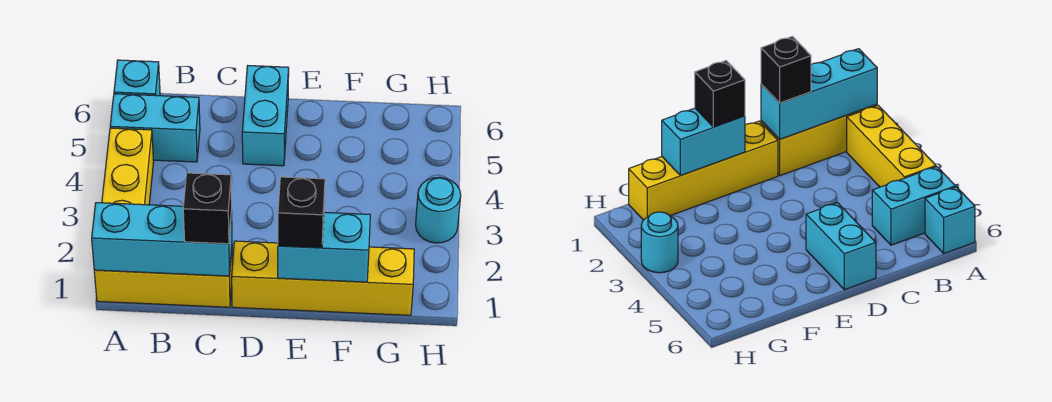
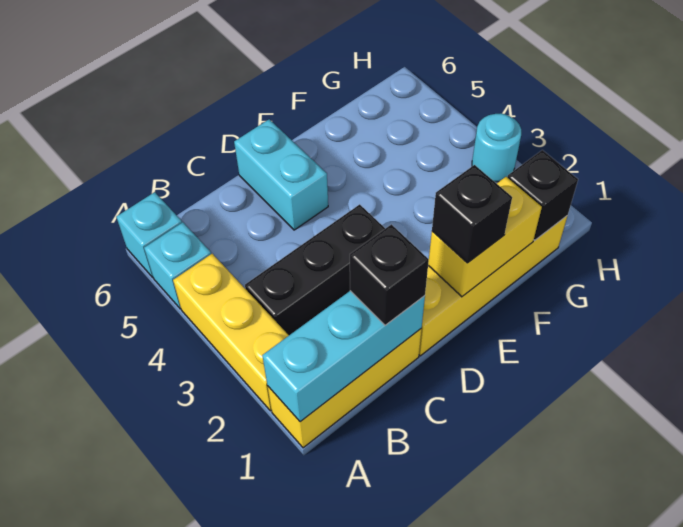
cyan 1x2 brick [110,94,200,162] -> cyan 1x1 brick [144,222,211,309]
none -> black 1x3 brick [245,204,385,335]
cyan 1x2 brick [278,212,370,282] -> yellow 1x2 brick [428,177,542,297]
none -> black 1x1 brick [507,150,578,240]

